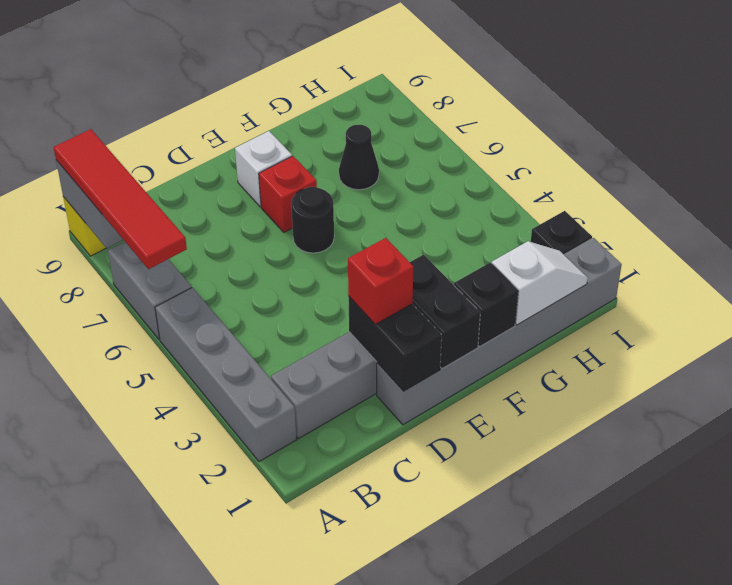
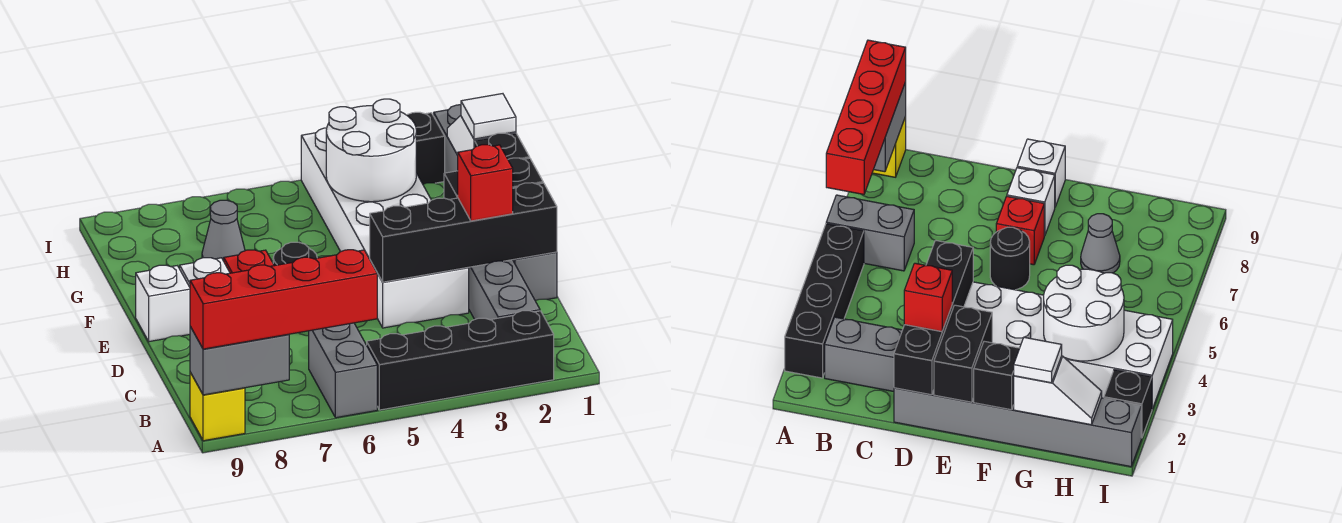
grey 1x4 brick [155,287,297,462] -> black 1x4 brick [367,311,554,410]
grey 1x2 brick [108,242,192,339] -> grey 1x2 brick turned to [309,323,377,418]
red 1x4 tile [54,129,187,269] -> red 1x4 brick [190,250,377,349]
black 1x2 brick [348,296,442,391] -> black 1x4 brick [370,183,557,282]
none -> white 2x6 brick [301,128,469,328]
none -> white 1x1 brick [136,265,190,342]
none -> white 1x1 tile [461,94,516,139]
none -> white 2x2 round brick [326,99,416,202]
black 1x1 cone [339,125,379,190] -> grey 1x1 cone [202,200,245,261]

